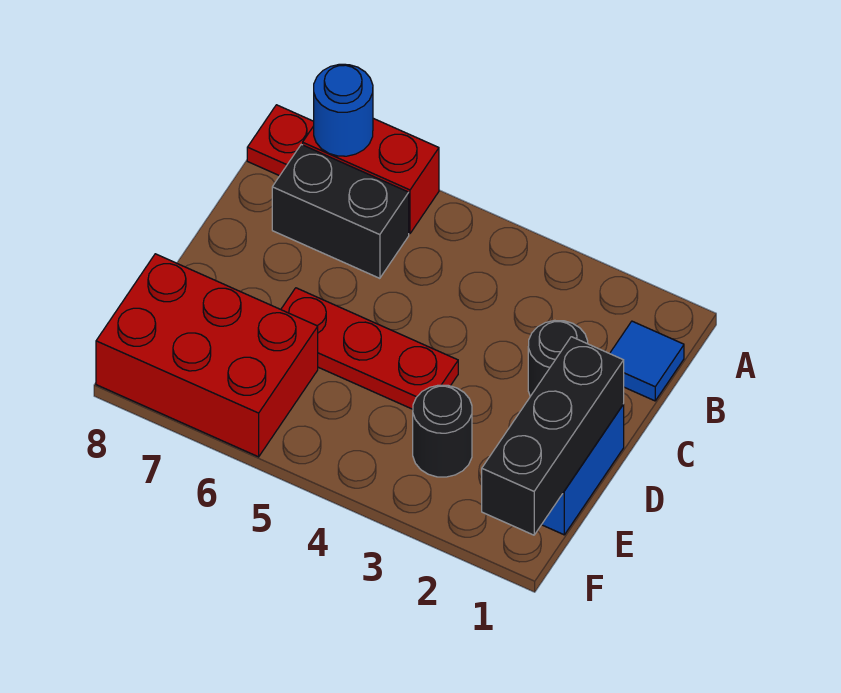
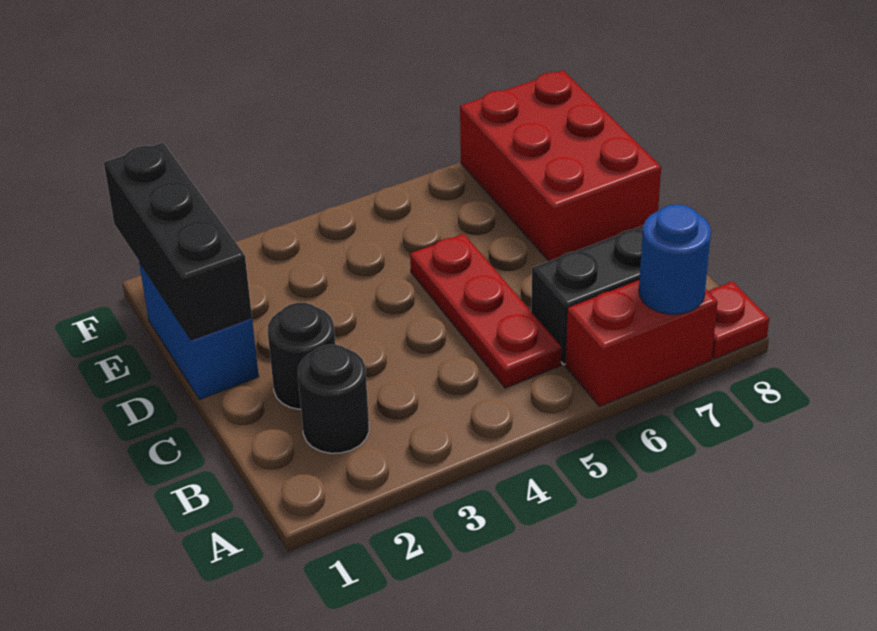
blue 1x1 tile [610,321,684,401] -> none
red 1x3 plate [281,288,458,409] -> red 1x3 plate turned to [410,234,561,388]
black 1x1 round brick [413,385,472,477] -> black 1x1 round brick moved to [298,345,369,453]
red 2x3 brick [96,254,318,457] -> red 2x3 brick turned to [460,70,661,261]

